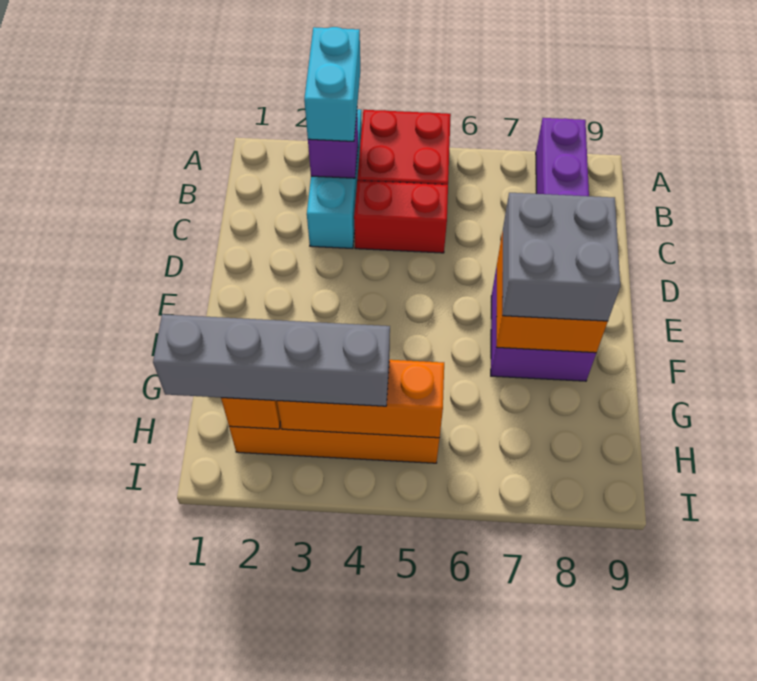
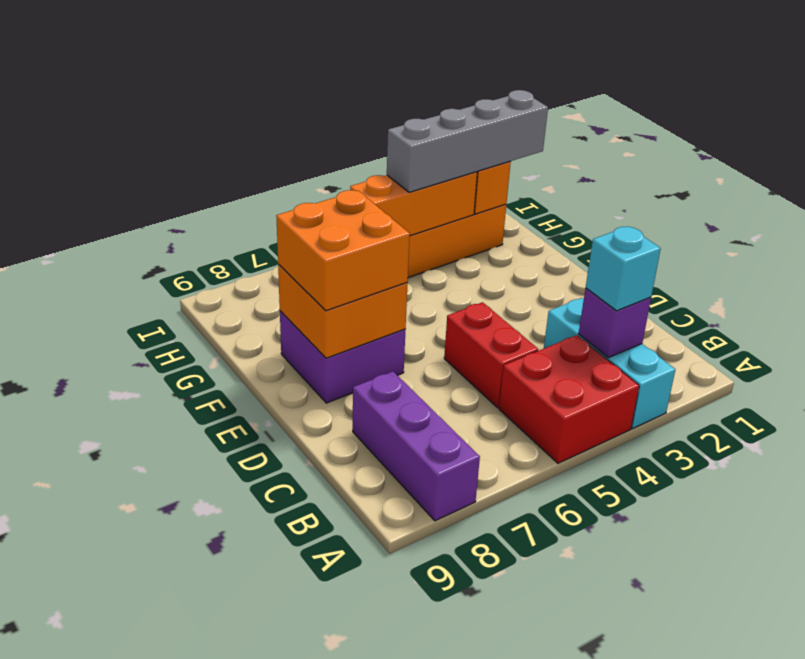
cyan 1x2 brick [304,27,360,141] -> cyan 1x1 brick [586,227,661,311]
red 1x2 brick [354,180,448,253] -> red 1x2 brick turned to [444,302,538,408]
grey 2x2 brick [502,193,621,321] -> orange 2x2 brick [276,190,410,311]

